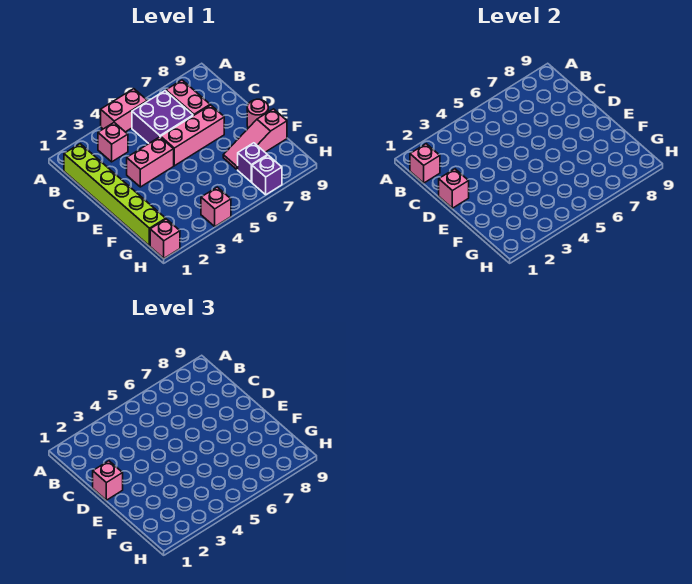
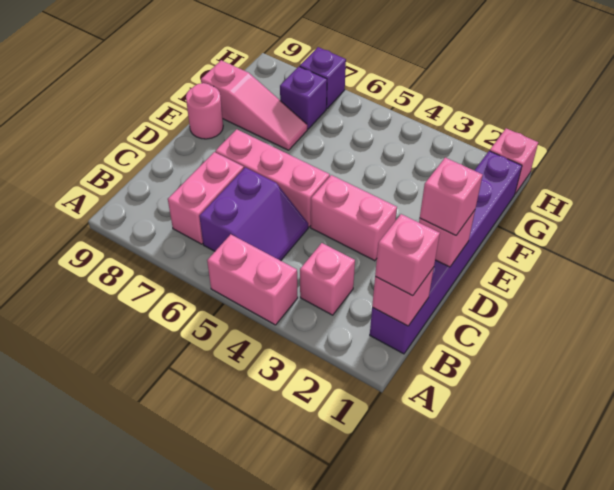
lime 1x6 brick [64,144,166,246] -> purple 1x6 brick [370,151,522,354]
purple 2x2 brick [132,91,193,143] -> purple 2x2 slope [199,167,308,261]
pink 1x1 brick [201,187,231,226] -> pink 1x1 brick moved to [375,214,440,296]

